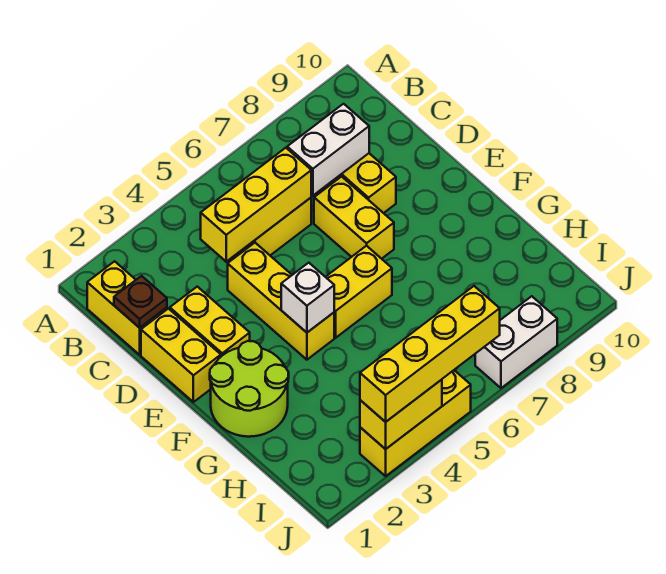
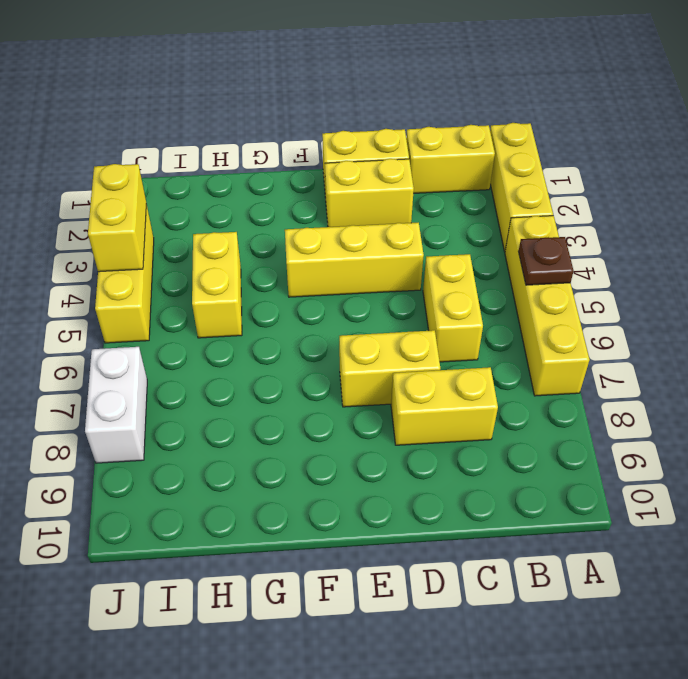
brown 1x1 plate [114,276,167,328] -> brown 1x1 plate moved to [518,237,574,285]
yellow 1x3 brick [201,148,311,262] -> yellow 1x3 brick moved to [490,123,553,252]
white 1x2 brick [287,104,369,196] -> none
lime 2x2 round brick [210,341,289,437] -> none
white 1x1 brick [281,263,334,332] -> none
yellow 1x2 brick [326,246,392,338] -> yellow 1x2 brick moved to [192,232,242,338]
yellow 1x4 brick [360,286,500,422] -> yellow 1x4 brick moved to [505,216,589,396]

